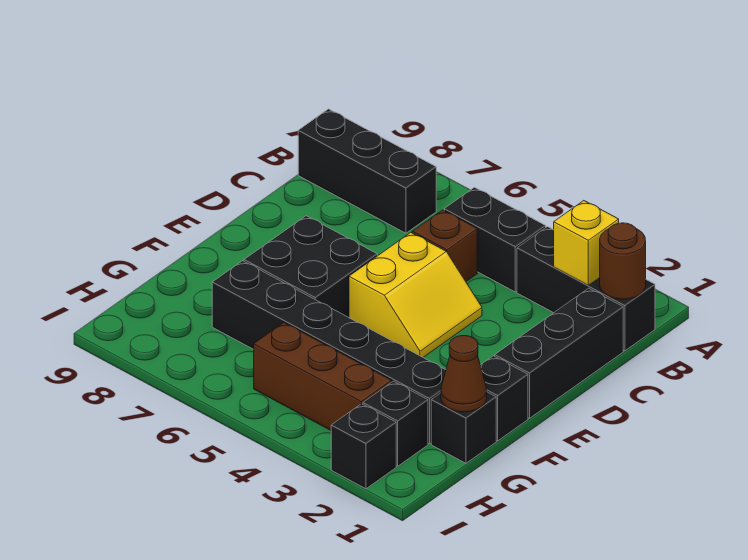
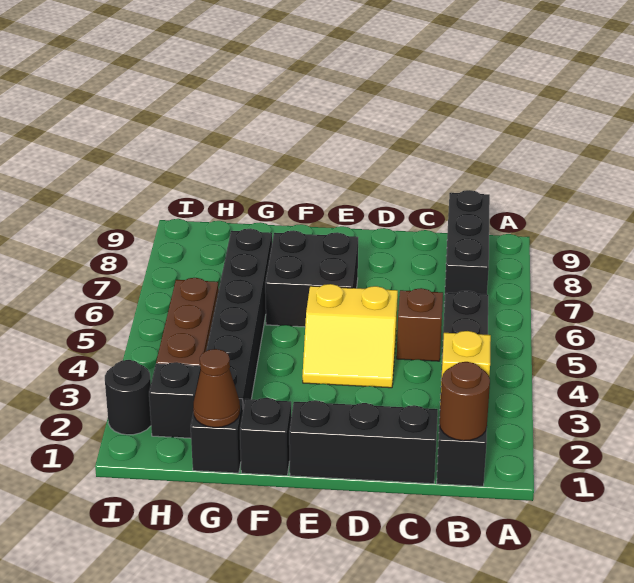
black 1x1 brick [331,404,396,489] -> black 1x1 round brick [105,360,151,435]

